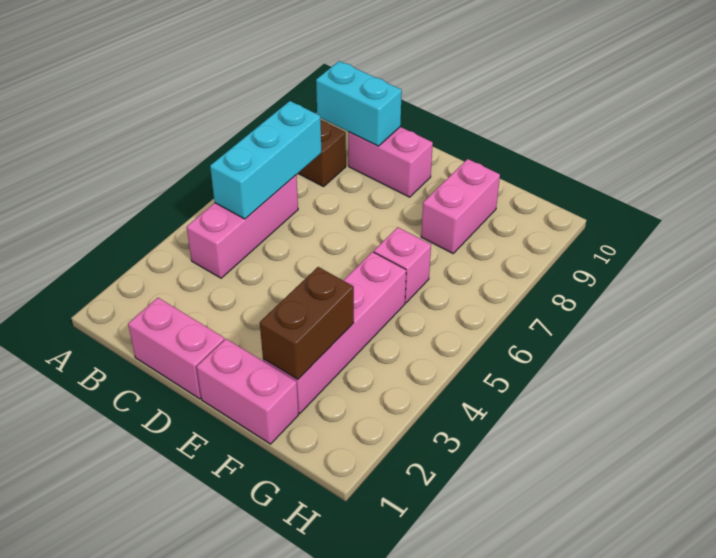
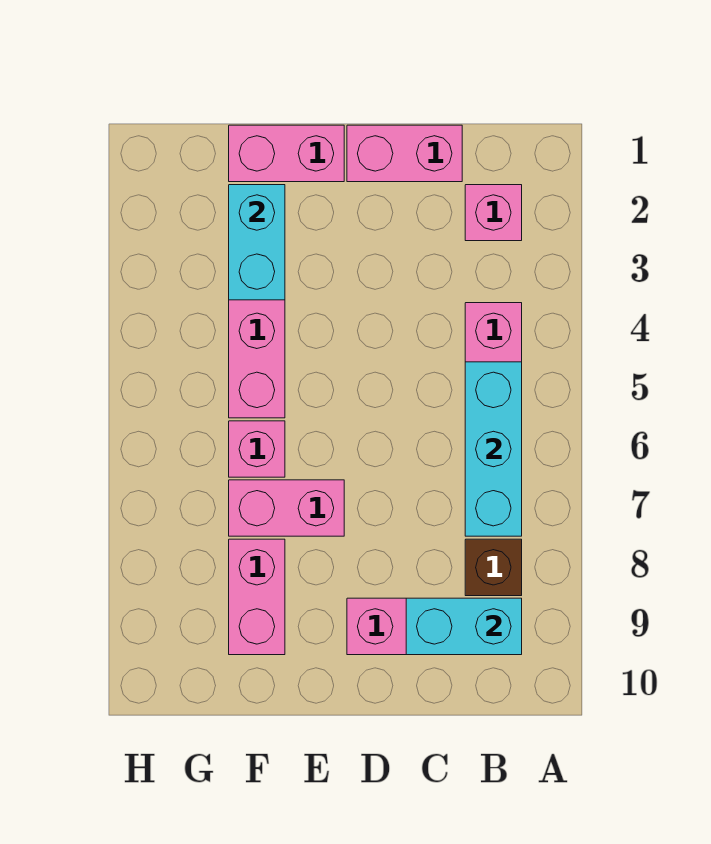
none -> pink 1x1 brick [465,185,522,241]
none -> pink 1x2 brick [229,480,344,536]
brown 1x2 brick [260,267,354,380] -> cyan 1x2 brick [229,185,285,300]

